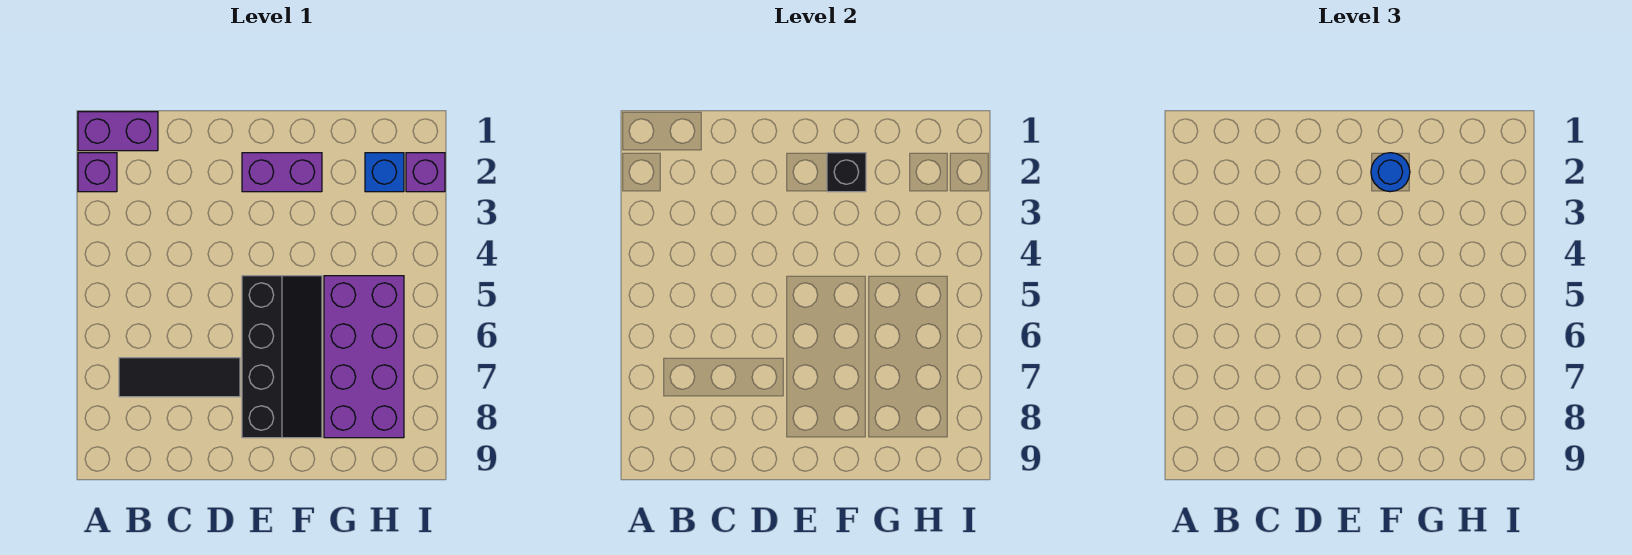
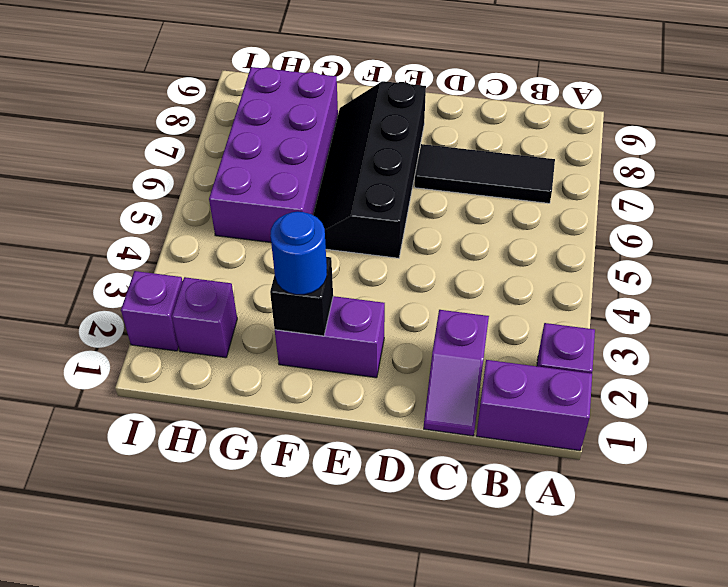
none -> purple 1x2 slope [424,310,489,436]
blue 1x1 brick [365,153,404,192] -> purple 1x1 brick [172,277,237,358]

